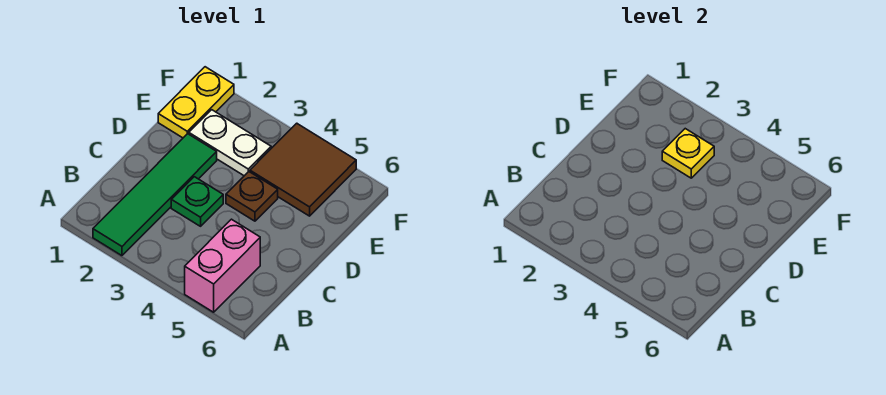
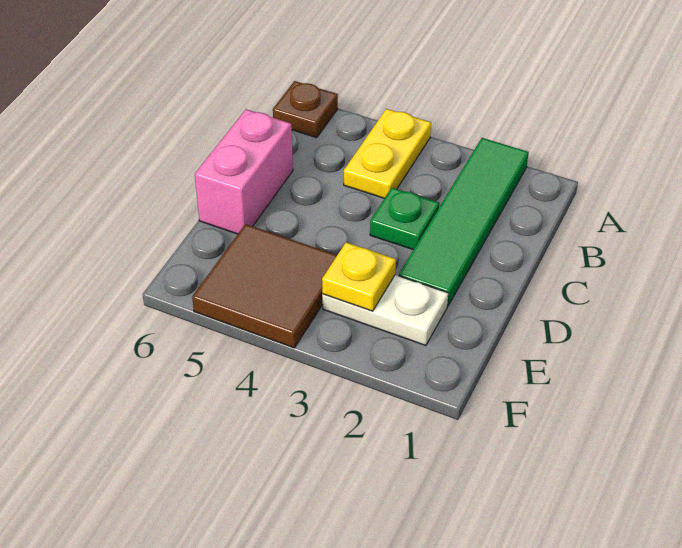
pink 1x2 brick [185,219,260,312] -> pink 1x2 brick moved to [195,109,293,234]
brown 1x1 plate [226,172,278,221] -> brown 1x1 plate moved to [273,81,338,138]
yellow 1x2 plate [158,67,234,138] -> yellow 1x2 plate moved to [344,109,431,198]

